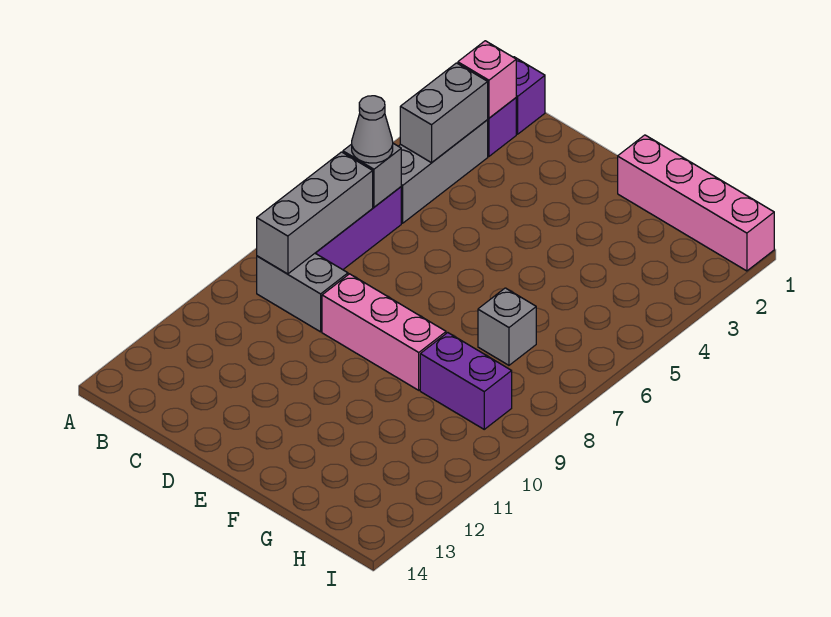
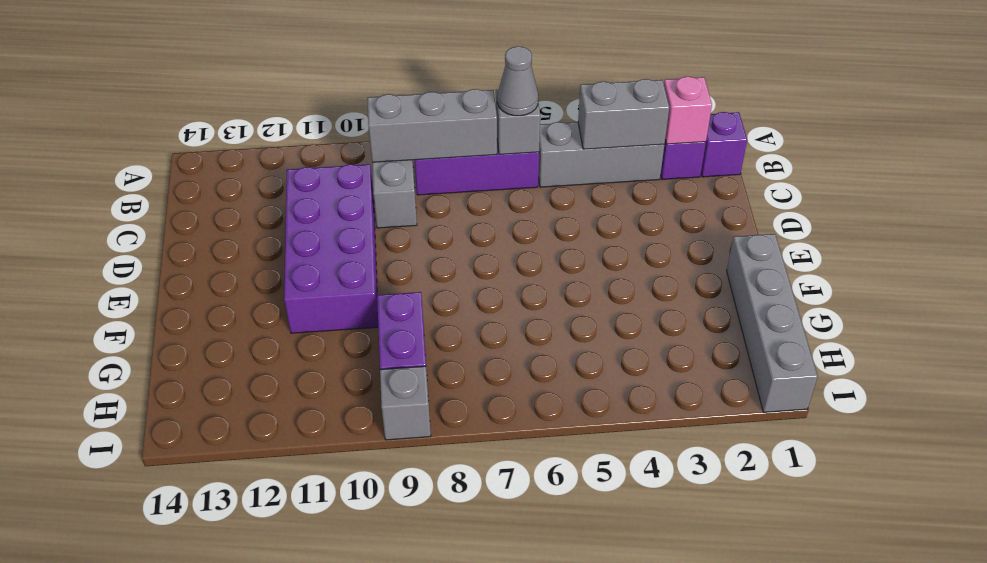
none -> purple 2x4 brick [284,164,378,333]
pink 1x3 brick [322,274,446,390] -> none
pink 1x4 brick [618,135,774,271] -> grey 1x4 brick [727,234,818,412]
grey 1x1 brick [478,288,536,365] -> grey 1x1 brick moved to [380,366,431,440]

